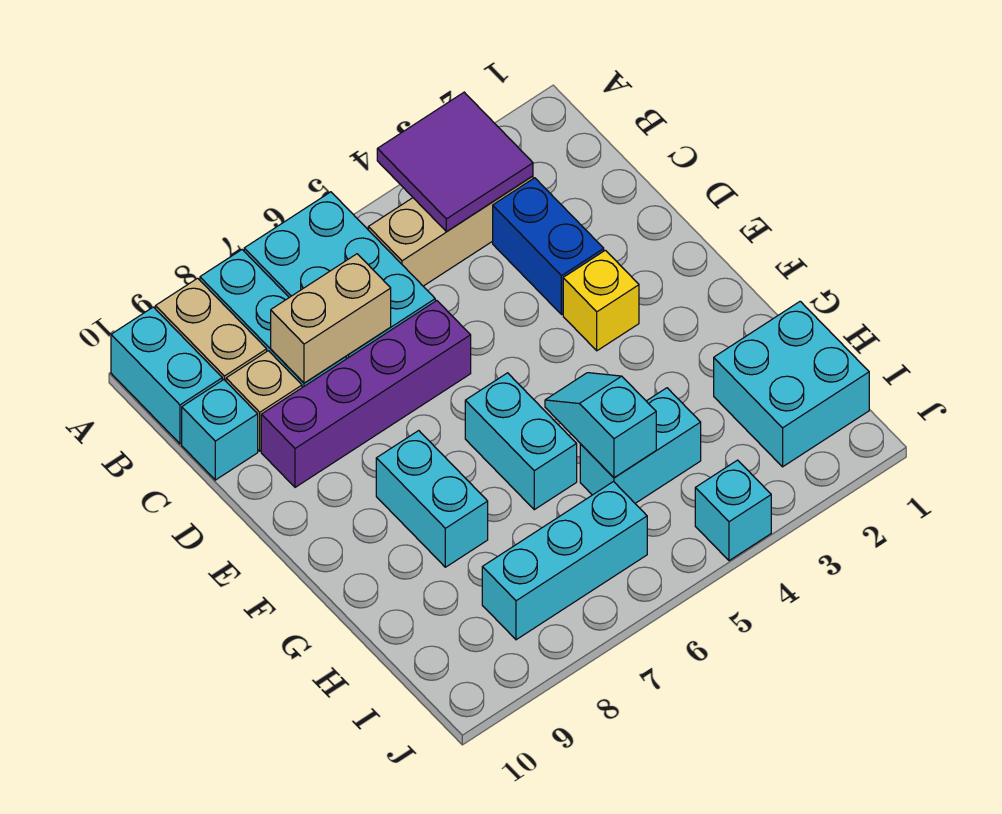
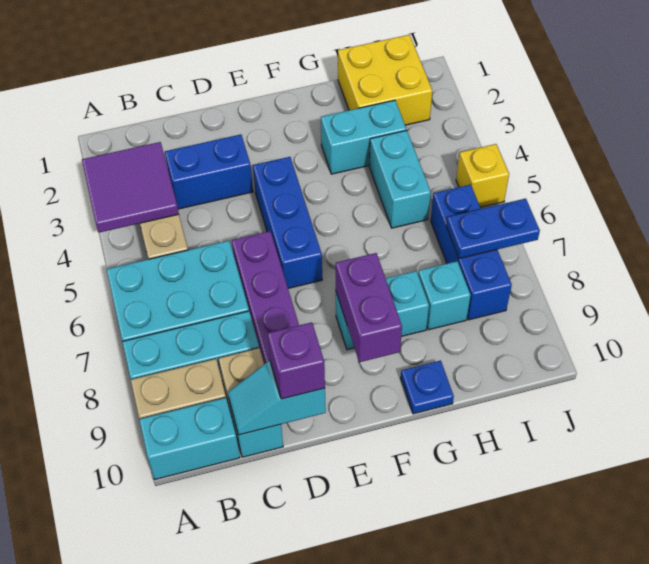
tan 1x2 brick [271,254,391,383] -> none
none -> purple 1x1 brick [267,322,325,399]
yellow 1x1 brick [563,250,639,351] -> yellow 1x1 brick moved to [456,144,509,207]
none -> blue 1x3 brick [253,157,322,288]
cyan 1x2 brick [465,373,577,510] -> cyan 1x2 brick moved to [321,100,406,174]
none -> purple 1x2 brick [336,253,402,362]
cyan 1x2 slope [545,373,656,478] -> cyan 1x2 slope moved to [228,361,326,435]
none -> blue 1x1 plate [401,361,454,414]
cyan 2x2 brick [714,301,869,467] -> yellow 2x2 brick [338,35,432,125]
cyan 1x3 brick [482,482,647,640] -> blue 1x3 brick [431,185,512,320]
none -> blue 1x2 plate [446,199,540,259]
cyan 1x1 brick [695,460,771,561] -> cyan 1x1 brick moved to [418,261,471,330]

